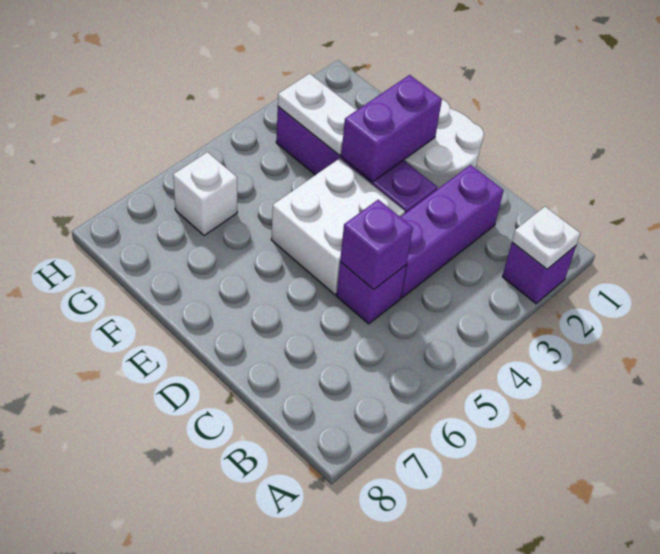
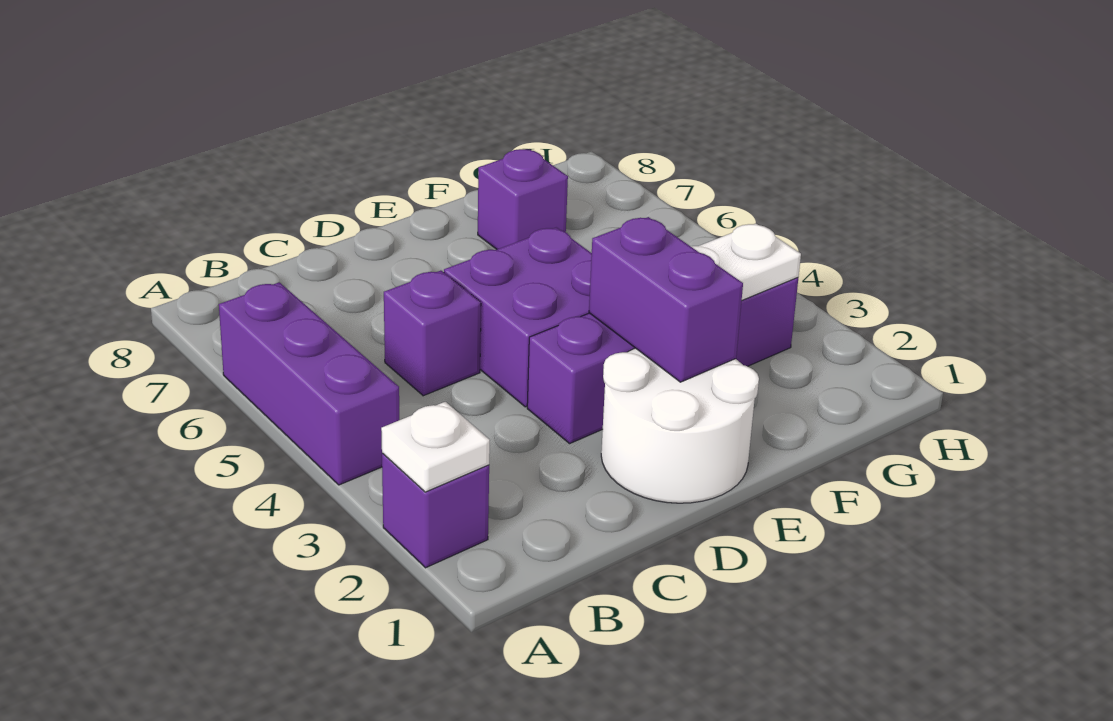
purple 1x3 brick [401,165,504,298] -> purple 1x3 brick moved to [219,282,399,485]
purple 1x1 brick [340,200,413,290] -> purple 1x1 brick moved to [478,149,568,249]
white 2x2 brick [271,159,405,295] -> purple 2x2 brick [444,227,592,407]
white 1x1 brick [173,152,237,236] -> none

